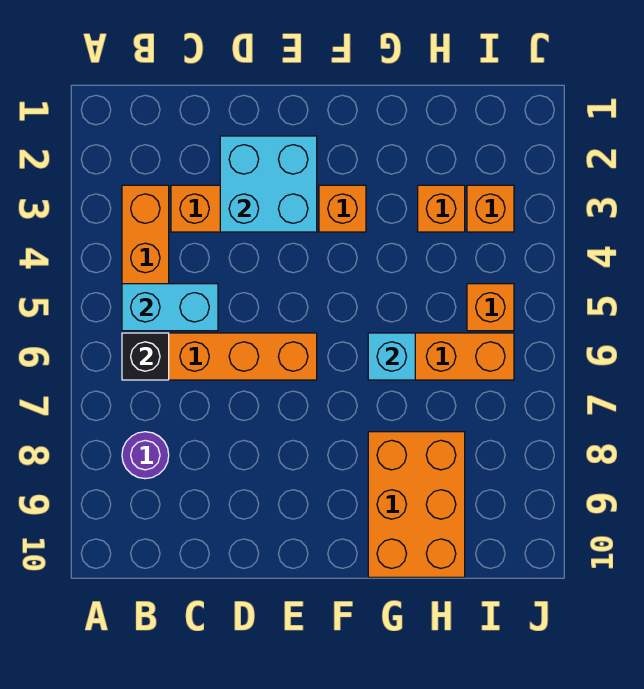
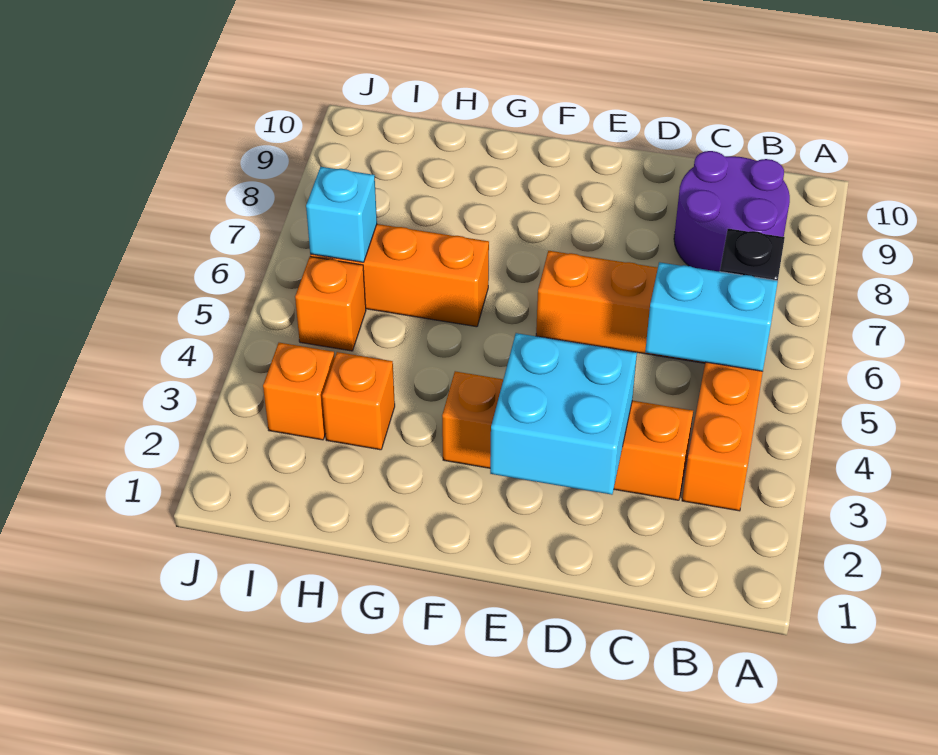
purple 1x1 round brick [122,432,169,479] -> purple 2x2 round brick [674,151,790,272]
cyan 1x1 brick [368,333,415,380] -> cyan 1x1 brick moved to [306,167,377,262]
orange 2x3 brick [368,432,465,577] -> none

